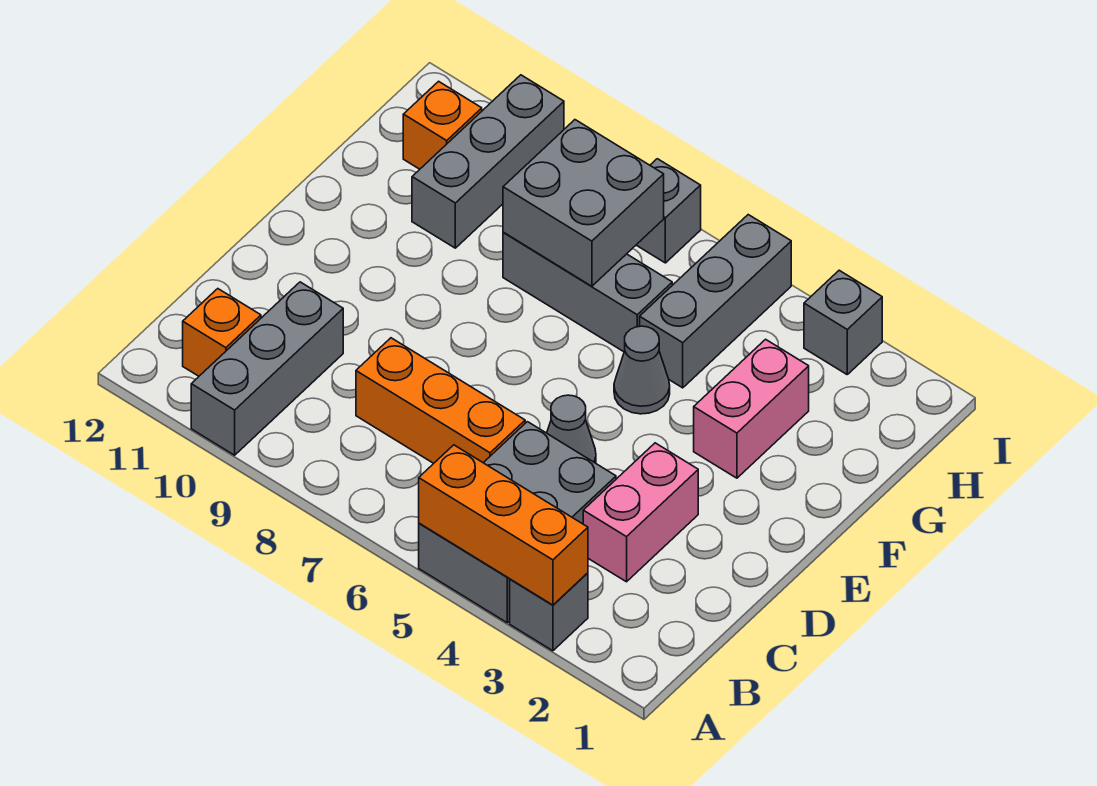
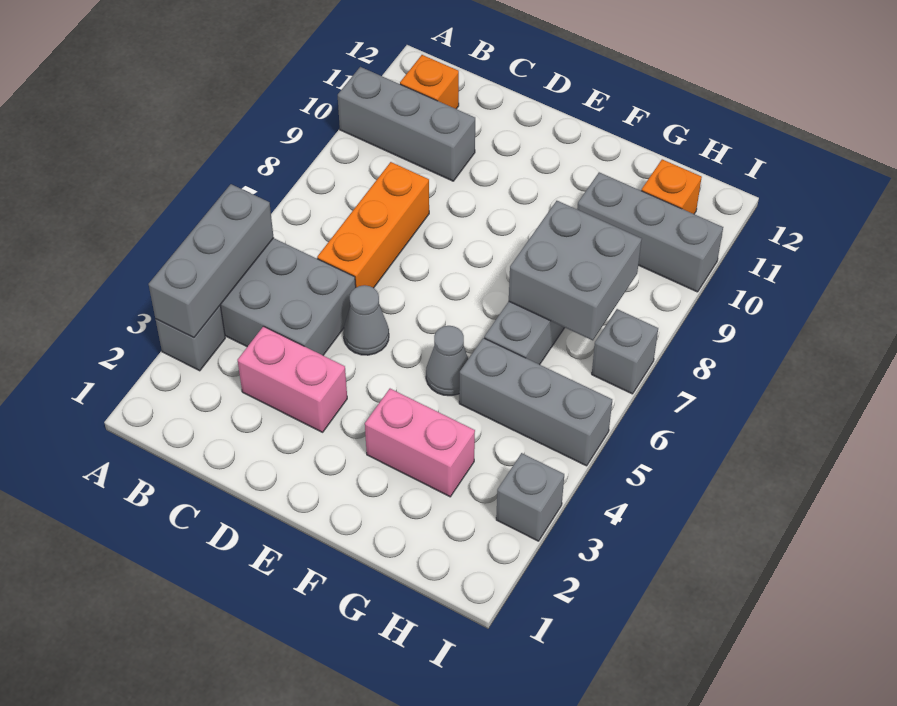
orange 1x3 brick [419,445,588,605] -> grey 1x3 brick [149,184,274,338]

